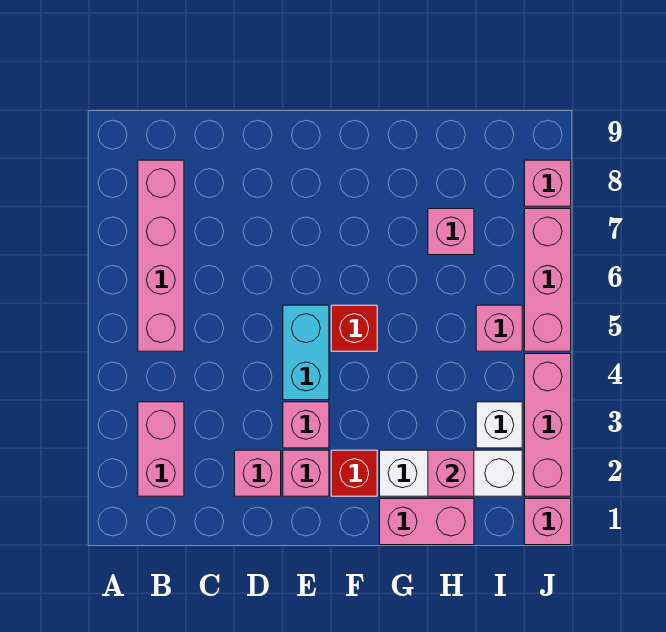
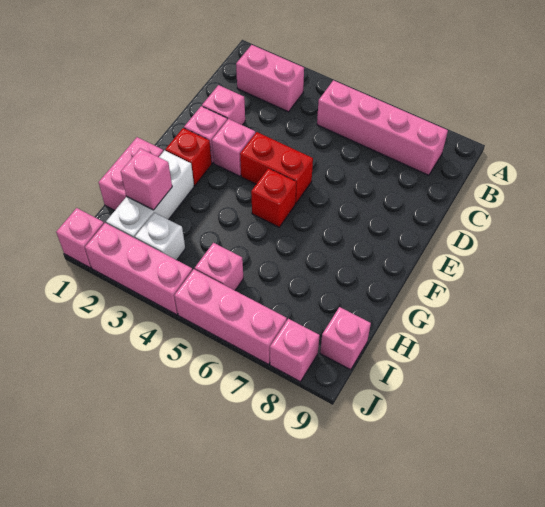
cyan 1x2 brick [283,305,329,400] -> red 1x2 brick [240,132,313,203]
pink 1x1 brick [428,209,474,255] -> pink 1x1 brick moved to [320,307,371,370]

